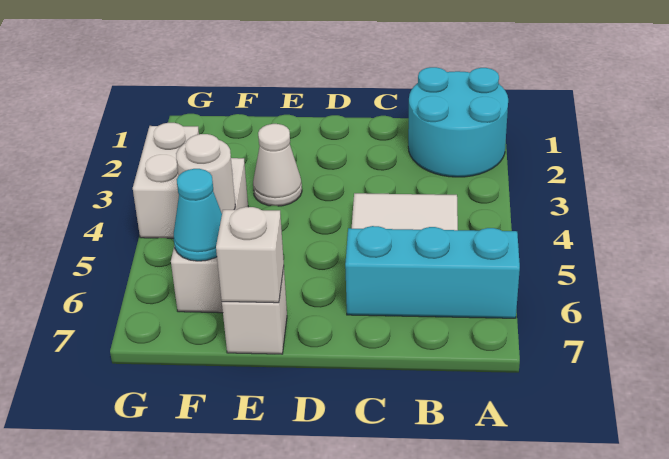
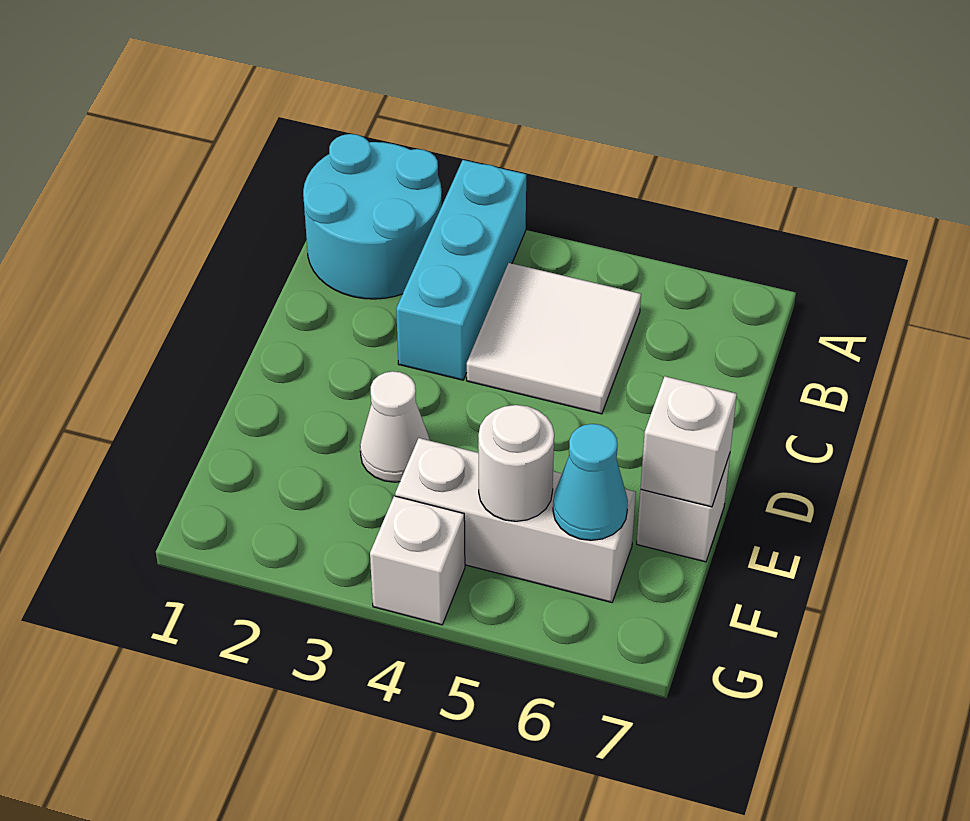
cyan 1x3 brick [345,226,520,318] -> cyan 1x3 brick moved to [396,160,526,380]
white 1x2 brick [133,123,199,238] -> white 1x1 brick [370,496,465,625]

